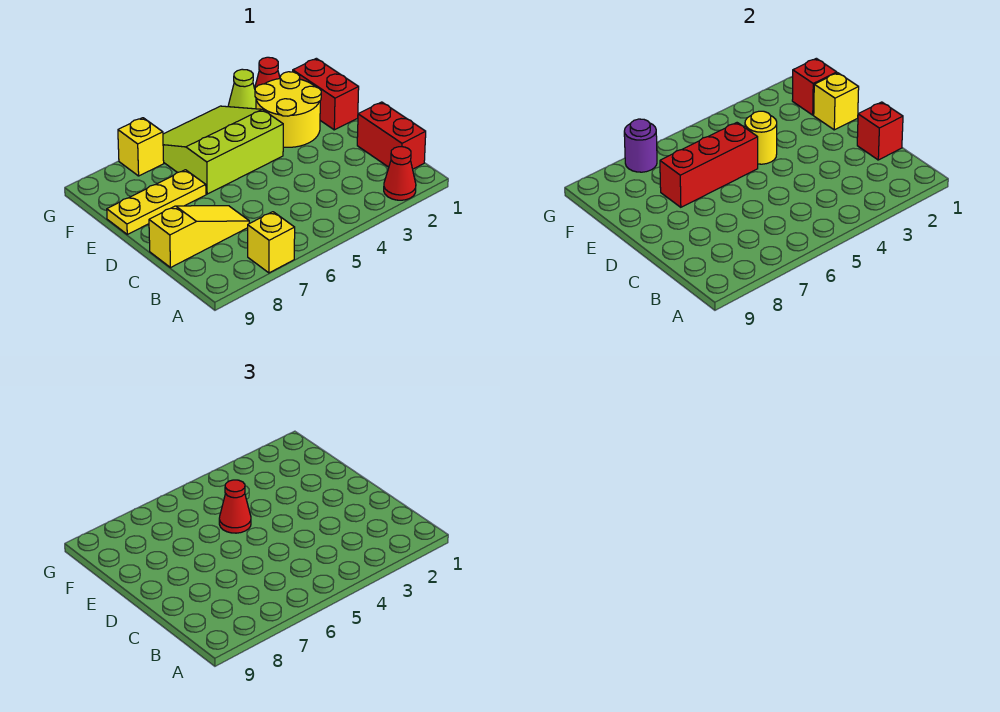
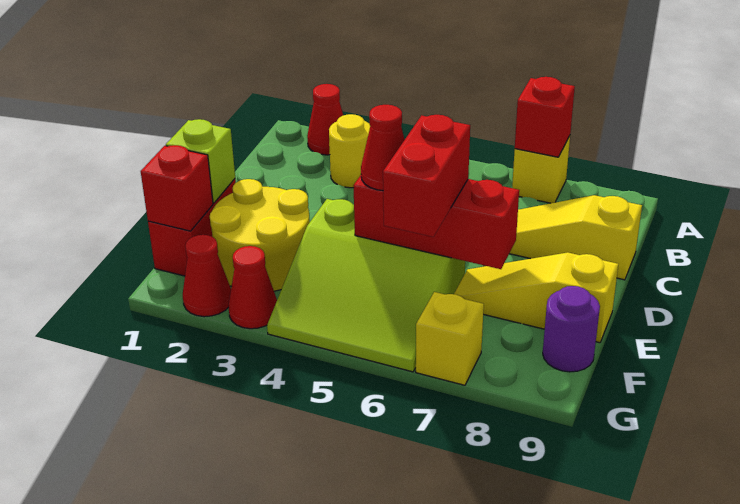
red 1x2 brick [357,102,426,169] -> red 1x2 brick moved to [383,115,470,237]
red 1x1 brick [857,102,903,160] -> red 1x1 brick moved to [515,77,575,157]
yellow 1x1 brick [814,73,859,130] -> lime 1x1 brick [166,119,235,203]
yellow 1x1 round brick [745,111,777,164] -> yellow 1x1 round brick moved to [329,114,370,188]
yellow 1x3 plate [107,170,206,234] -> yellow 1x3 slope [454,253,618,343]
lime 1x1 cone [228,69,256,109] -> red 1x1 cone [229,246,277,329]
purple 1x1 round brick [624,119,657,172] -> purple 1x1 round brick moved to [543,286,600,372]

